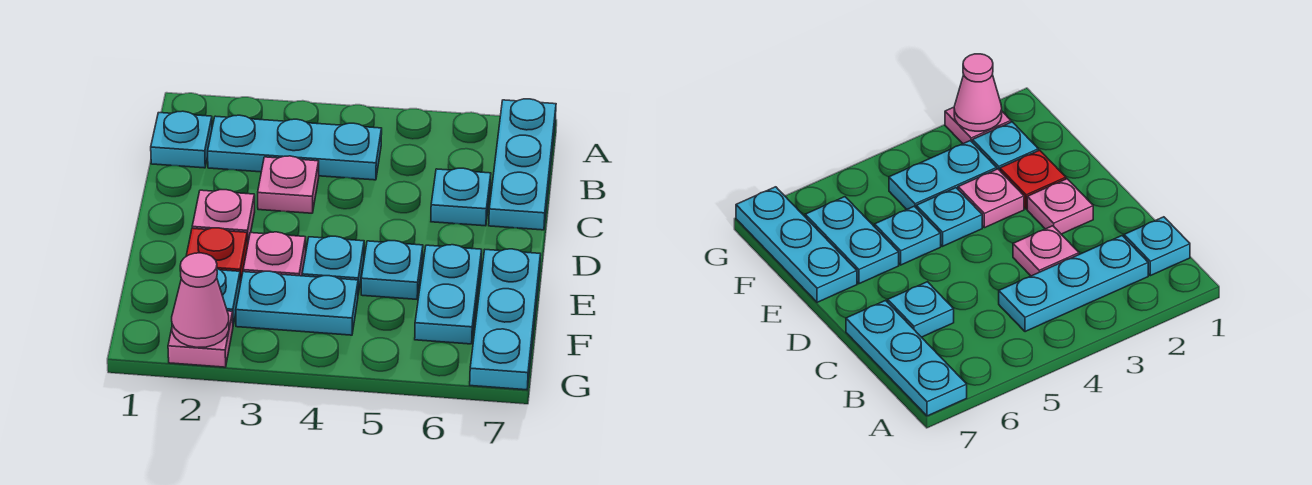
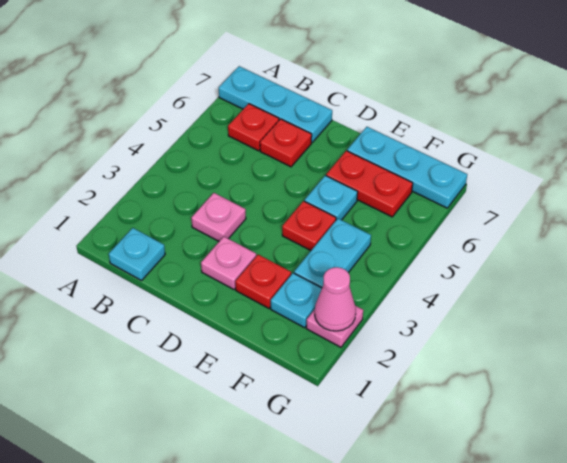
cyan 1x3 plate [208,115,382,180] -> none
none -> red 1x1 plate [228,104,279,151]
cyan 1x1 plate [431,168,491,226] -> red 1x1 plate [260,119,312,167]
pink 1x1 plate [243,232,306,276] -> none
cyan 1x1 plate [302,236,364,294] -> red 1x1 plate [282,201,336,250]
cyan 1x2 plate [415,245,482,344] -> red 1x2 plate [326,151,413,217]

